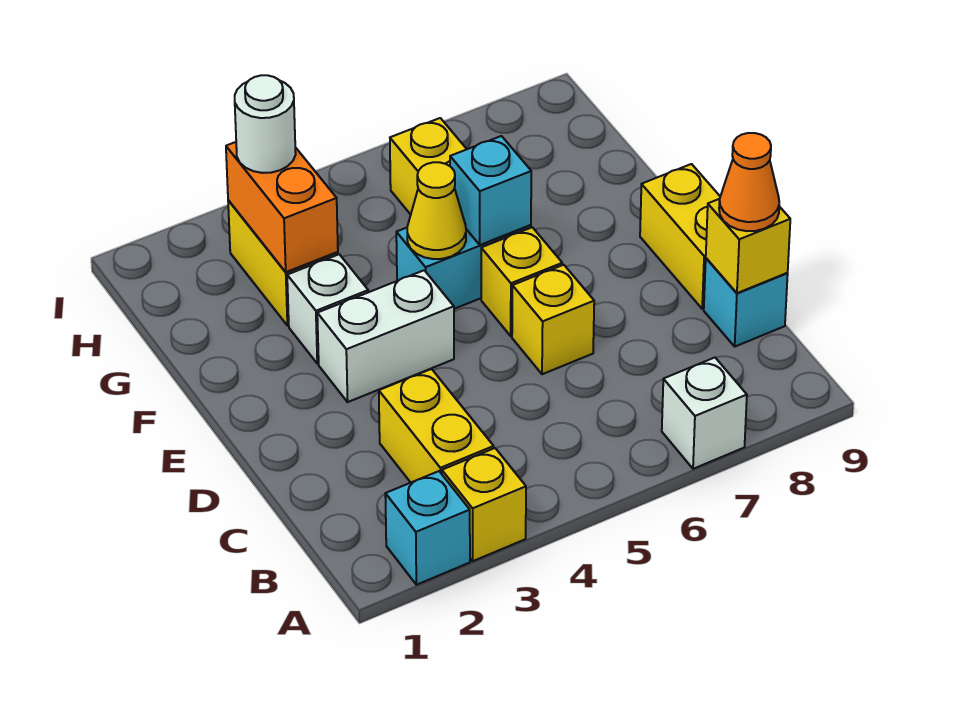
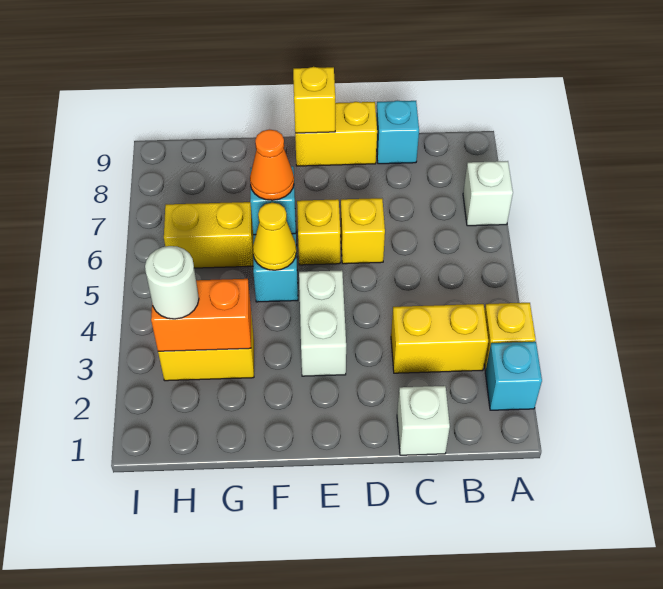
yellow 1x1 brick [706,199,790,293] -> yellow 1x1 brick moved to [293,67,335,133]
orange 1x1 cone [719,133,779,231] -> orange 1x1 cone moved to [250,130,294,200]
white 1x1 brick [287,254,368,364] -> white 1x1 brick moved to [397,386,450,455]

